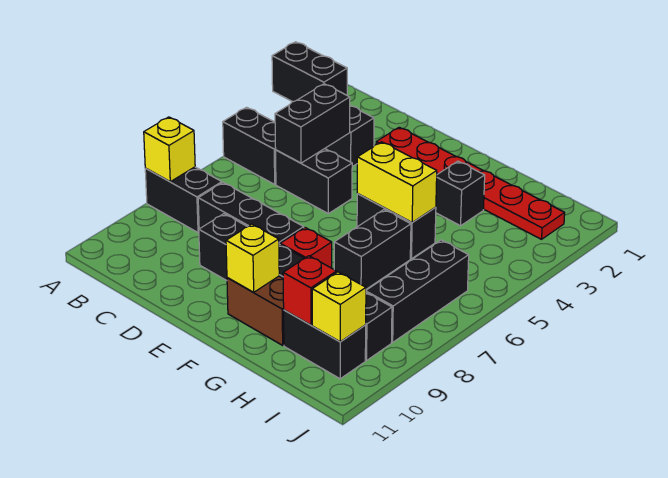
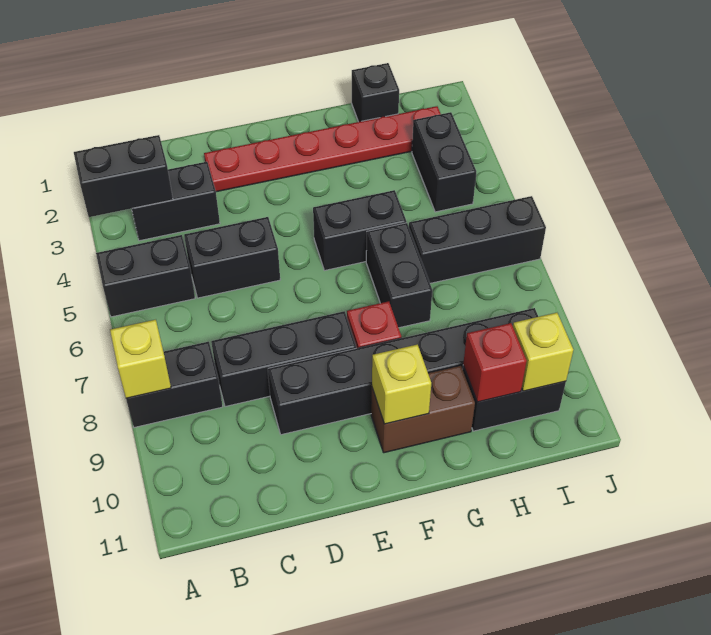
black 1x2 brick [275,84,350,163] -> black 1x2 brick moved to [412,112,476,212]
yellow 1x2 brick [357,142,437,222] -> none
black 1x1 brick [436,161,485,226] -> black 1x1 brick moved to [352,63,399,122]
black 1x3 brick [366,240,469,342] -> black 1x3 brick turned to [409,196,546,283]

